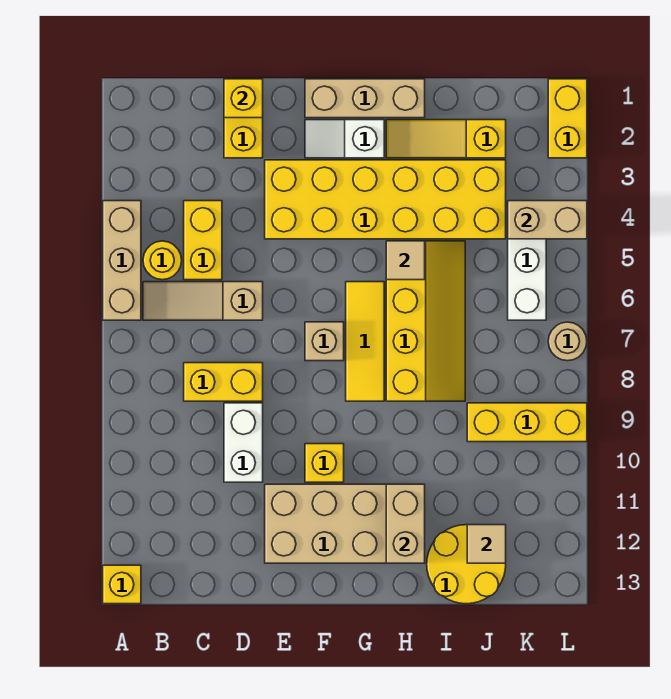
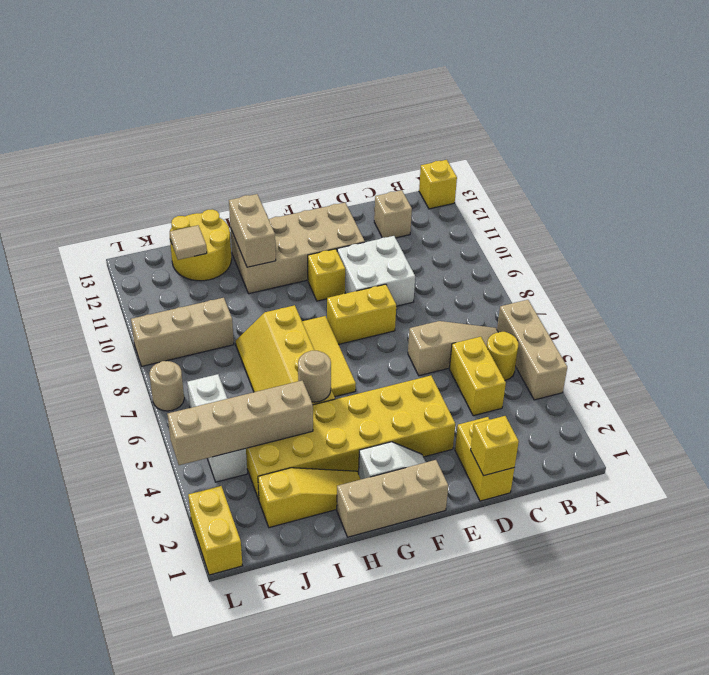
yellow 1x2 brick [184,363,263,401] -> yellow 1x2 brick moved to [327,284,396,344]
white 1x2 brick [224,403,263,482] -> white 2x2 brick [337,236,415,306]
tan 1x1 brick [305,322,344,361] -> tan 1x1 brick moved to [374,190,412,238]
tan 1x1 tile [386,241,425,280] -> tan 1x1 round brick [298,351,331,402]
yellow 1x3 brick [467,403,587,442] -> tan 1x3 brick [131,298,234,366]
tan 1x2 brick [508,201,587,239] -> tan 1x4 brick [167,381,313,465]

